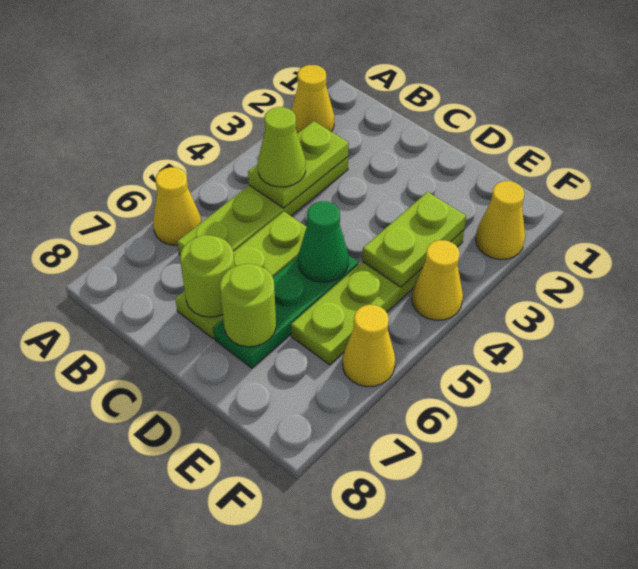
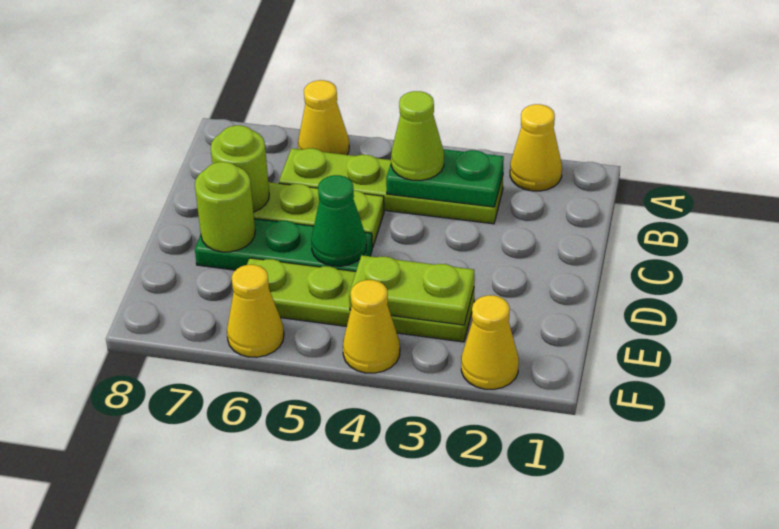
lime 1x2 plate [248,121,349,208] -> green 1x2 plate [386,149,504,207]

